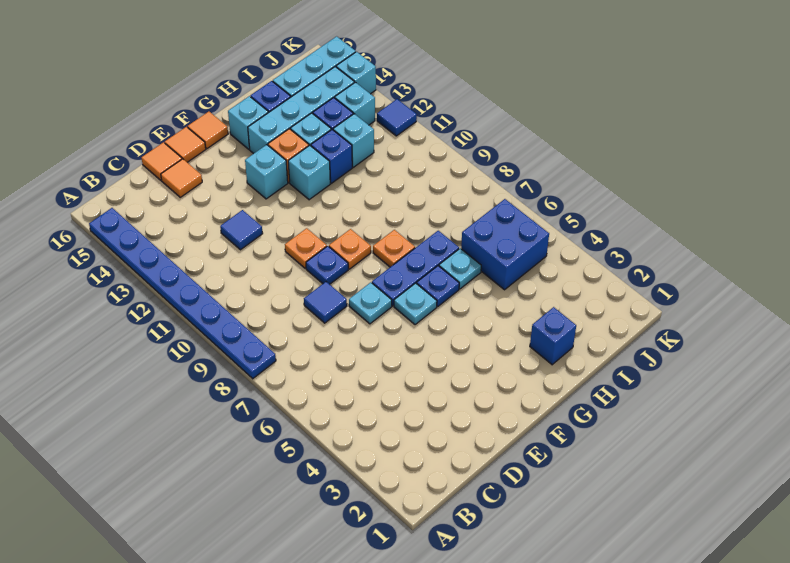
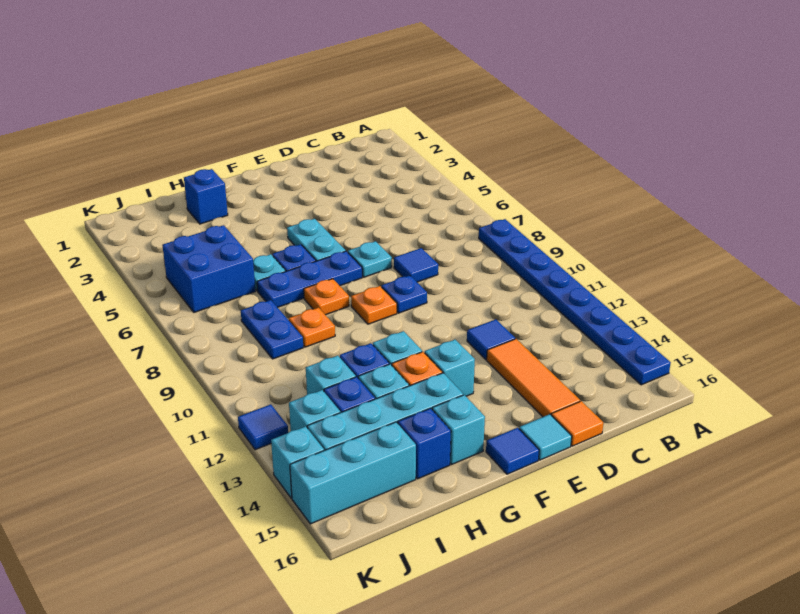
orange 1x1 tile [161,159,202,197] -> orange 1x3 tile [487,339,580,417]
orange 1x1 plate [285,228,327,268] -> orange 1x1 plate moved to [289,308,335,347]
orange 1x1 tile [165,127,206,162] -> cyan 1x1 tile [519,414,572,460]
cyan 1x1 plate [394,283,437,325] -> cyan 1x2 plate [287,219,346,261]
orange 1x1 tile [188,112,228,149] -> blue 1x1 tile [486,428,539,474]
none -> blue 1x2 plate [241,300,303,359]

